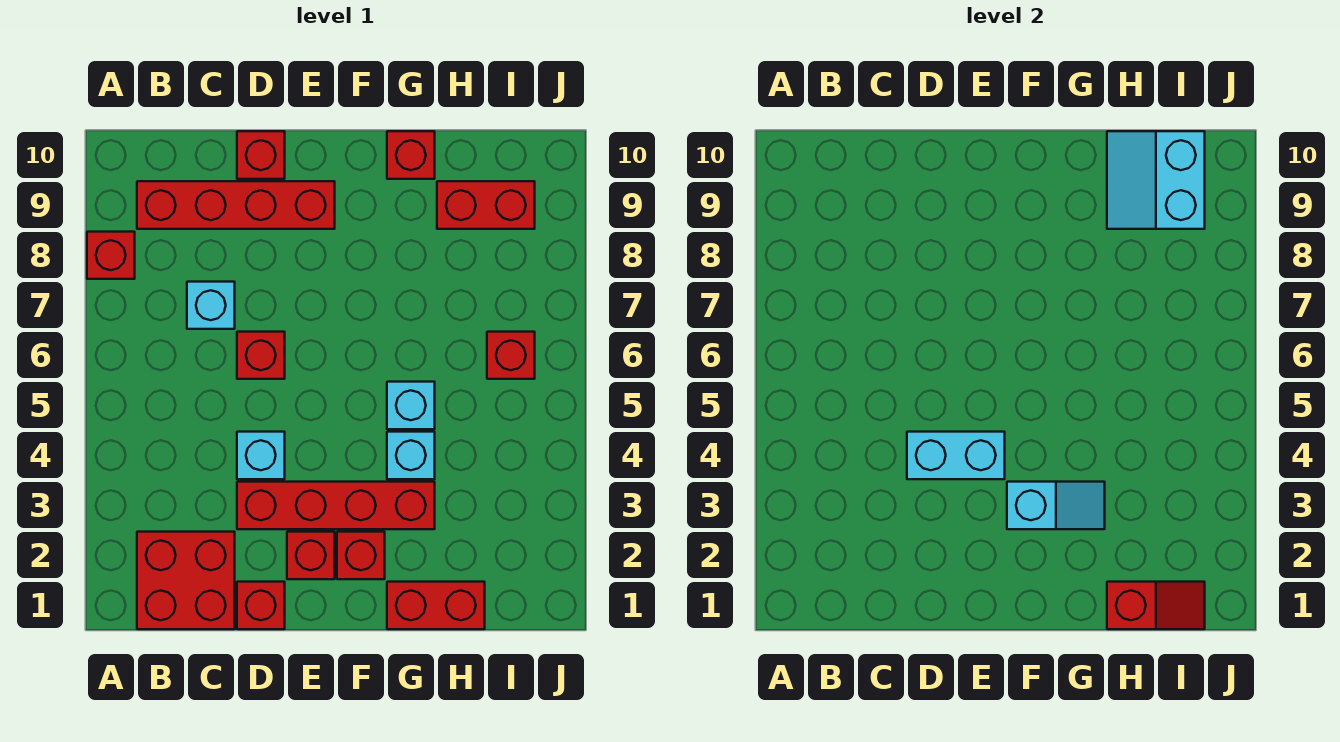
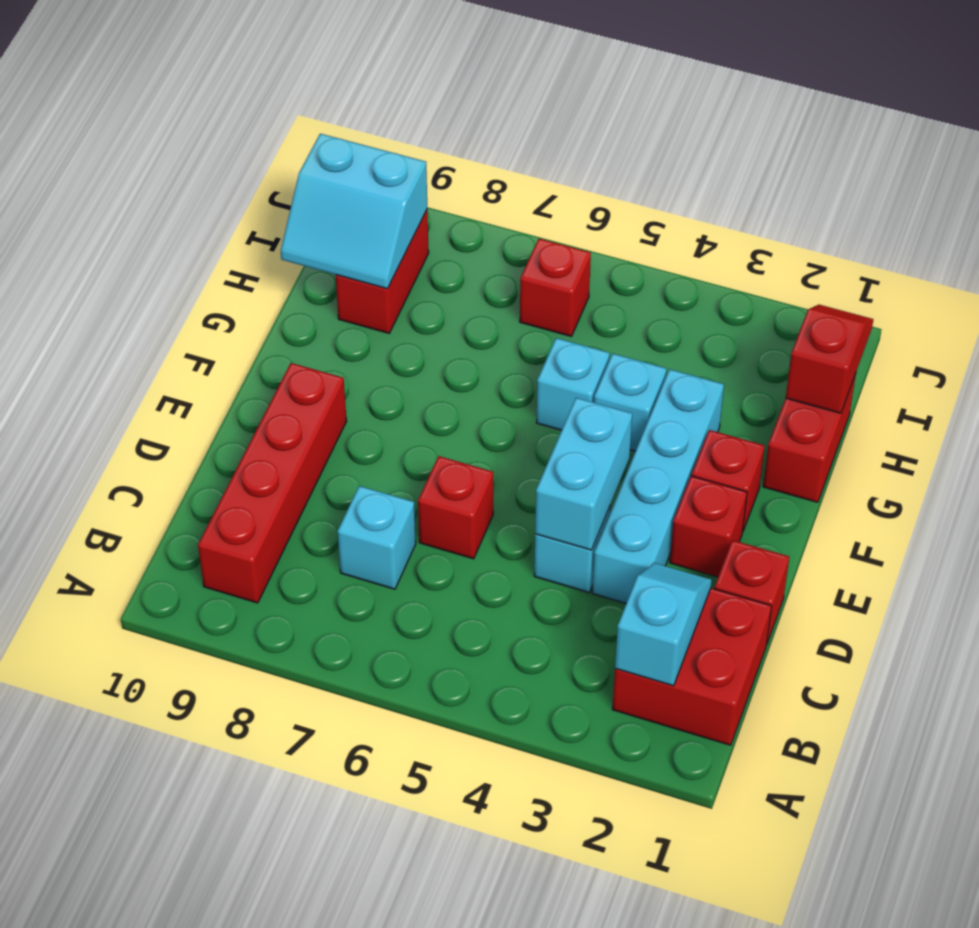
red 1x1 brick [87,232,135,279] -> none
red 1x4 brick [237,482,435,529] -> cyan 1x4 brick [592,369,724,603]
red 1x1 brick [237,131,285,179] -> none
cyan 1x2 slope [1007,482,1105,529] -> cyan 1x2 slope moved to [615,563,712,686]
red 1x1 brick [387,131,435,179] -> none

